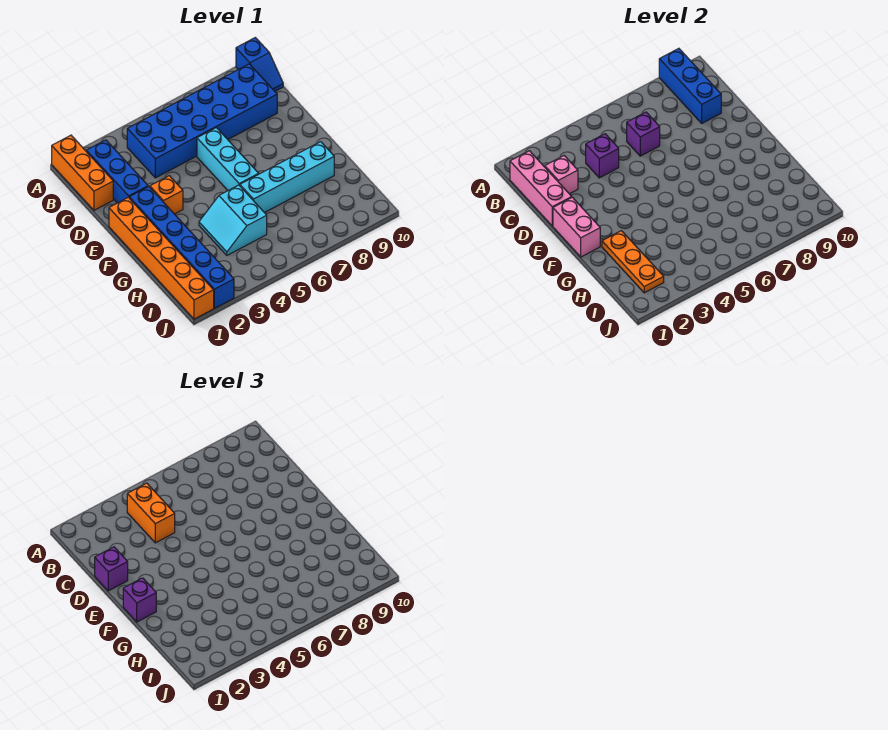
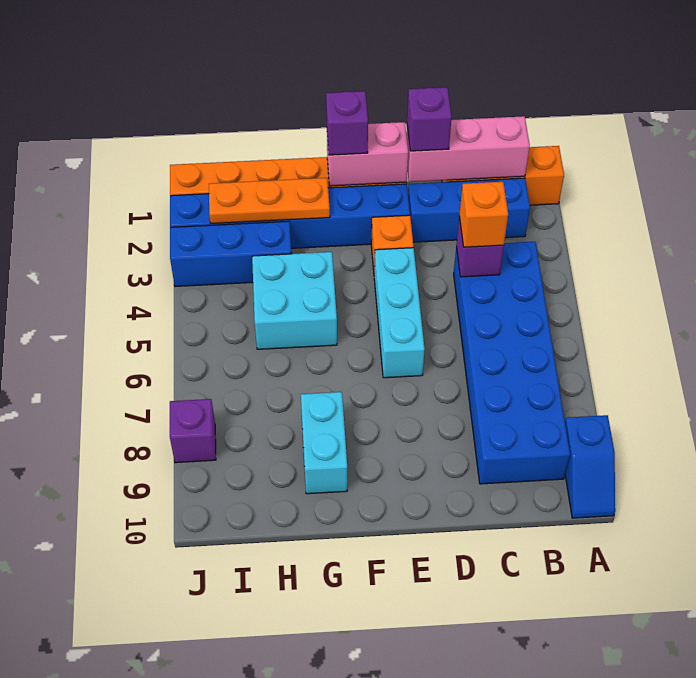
blue 1x3 brick [659,48,721,123] -> blue 1x3 brick moved to [170,221,291,287]
blue 1x2 slope [236,38,283,91] -> blue 1x2 slope turned to [565,415,615,518]
orange 1x2 brick [127,483,175,543] -> orange 1x1 brick [459,182,508,247]
pink 1x1 brick [545,156,578,194] -> none
purple 1x1 brick [627,112,660,156] -> purple 1x1 brick moved to [170,399,216,463]
cyan 1x3 brick [197,128,259,190] -> cyan 1x3 brick turned to [374,248,425,378]
cyan 2x2 slope [199,185,267,255] -> cyan 2x2 brick [252,252,337,349]
cyan 1x4 brick [240,142,334,213] -> cyan 1x2 brick [301,392,347,494]

